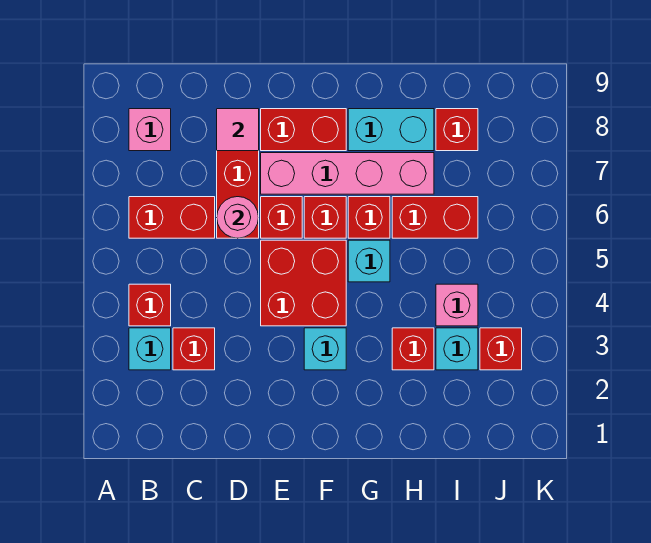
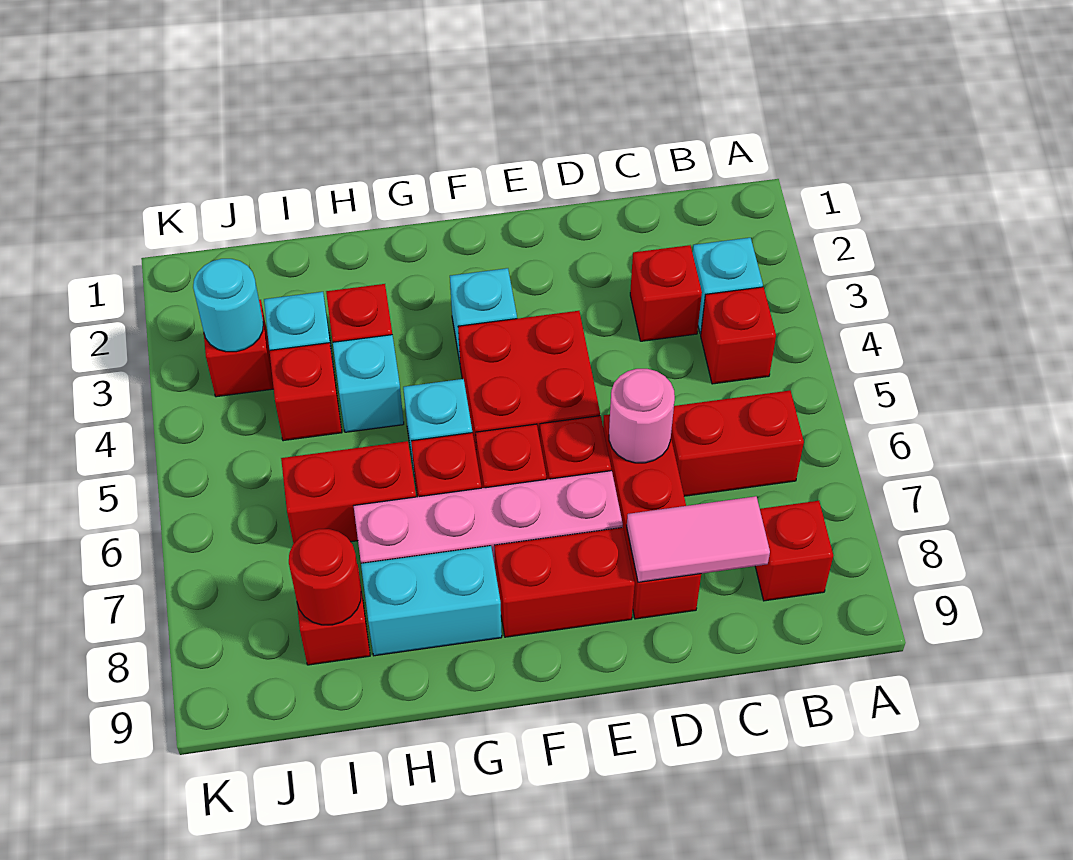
pink 1x1 brick [129,109,171,151] -> red 1x1 brick [755,501,833,601]
pink 1x1 tile [217,109,259,151] -> pink 1x2 tile [627,496,770,582]
none -> cyan 1x1 brick [333,335,404,432]
pink 1x1 brick [436,284,478,326] -> red 1x1 brick [269,343,342,441]
none -> red 1x1 round brick [289,529,361,625]
none -> cyan 1x1 round brick [193,259,263,352]

